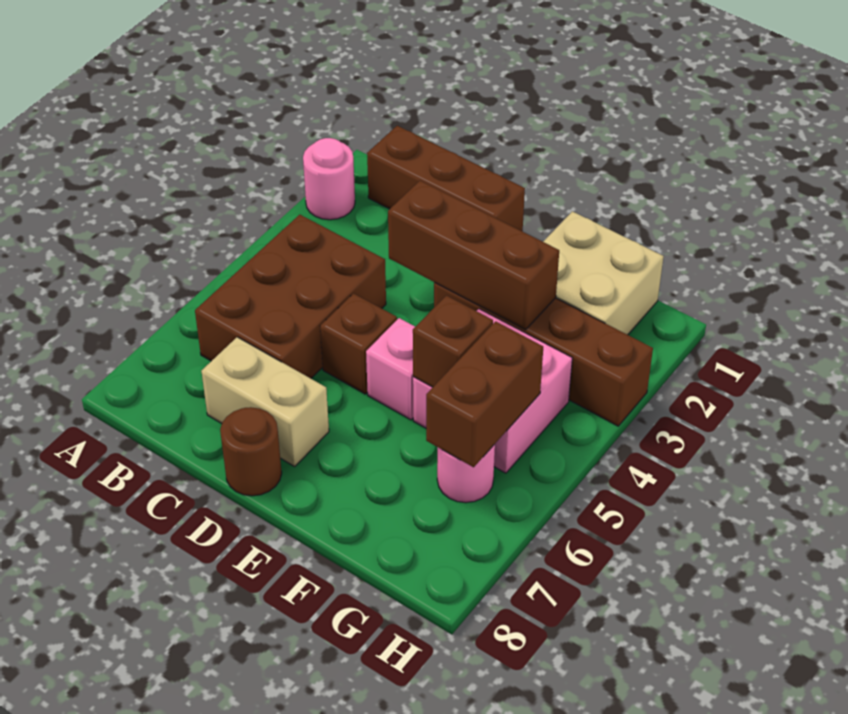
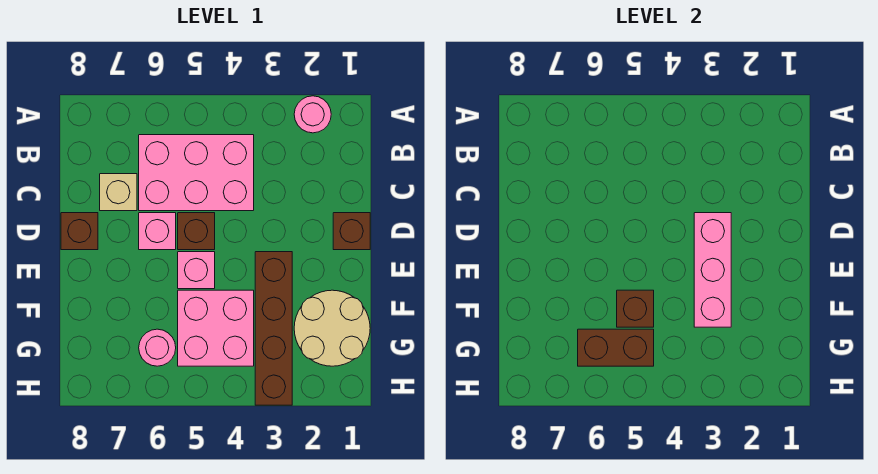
brown 1x3 brick [367,126,525,231] -> brown 1x1 brick [333,213,370,250]
brown 2x3 brick [195,215,386,378] -> pink 2x3 brick [139,135,254,211]
tan 1x2 brick [201,337,329,466] -> tan 1x1 brick [100,174,137,211]
brown 1x3 brick [388,181,559,330] -> pink 1x3 brick [694,213,731,327]
none -> pink 1x1 brick [139,213,176,250]
brown 1x1 round brick [220,407,282,496] -> brown 1x1 brick [61,213,98,250]
tan 2x2 brick [543,211,664,335] -> tan 2x2 round brick [294,290,370,366]

